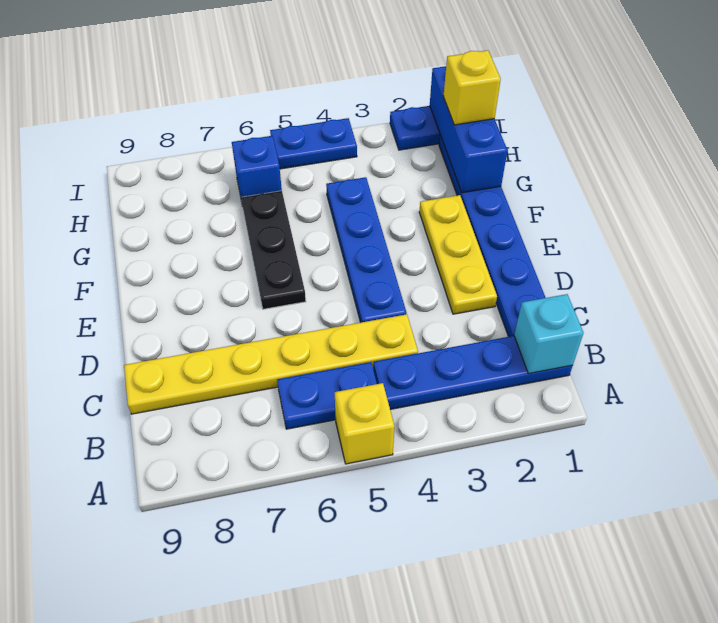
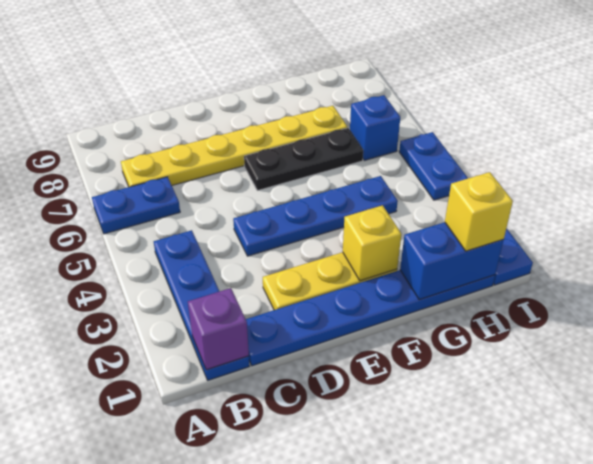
yellow 1x1 brick [335,383,394,464] -> yellow 1x1 brick moved to [343,205,401,281]
cyan 1x1 brick [514,294,584,374] -> purple 1x1 brick [188,288,249,370]
blue 1x2 plate [277,362,377,429] -> blue 1x2 plate turned to [92,177,180,234]
yellow 1x6 plate [124,314,418,414] -> yellow 1x6 plate turned to [121,106,348,187]
blue 1x3 brick [430,66,507,193] -> blue 1x2 brick [400,222,503,300]

